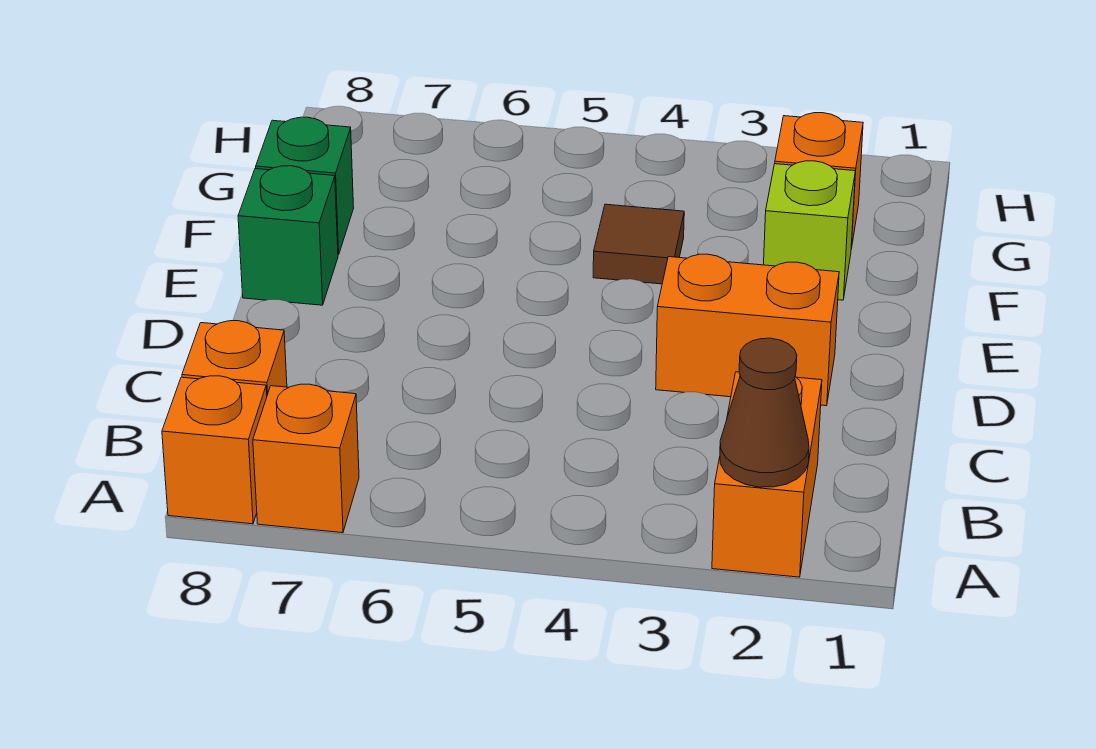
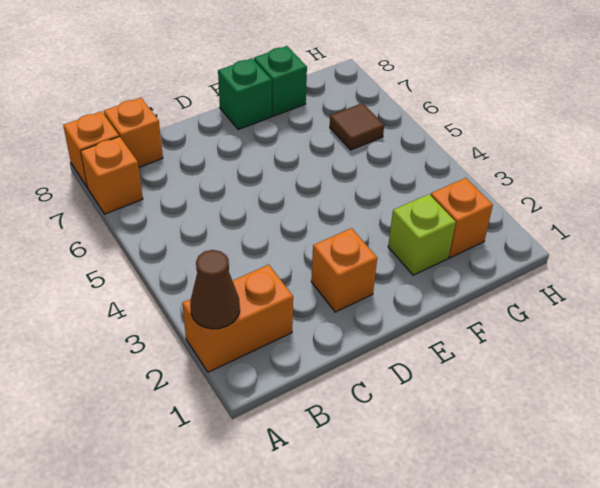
orange 1x2 brick [656,254,839,406] -> orange 1x1 brick [311,228,377,312]
brown 1x1 tile [593,204,684,284] -> brown 1x1 tile moved to [330,103,384,150]

